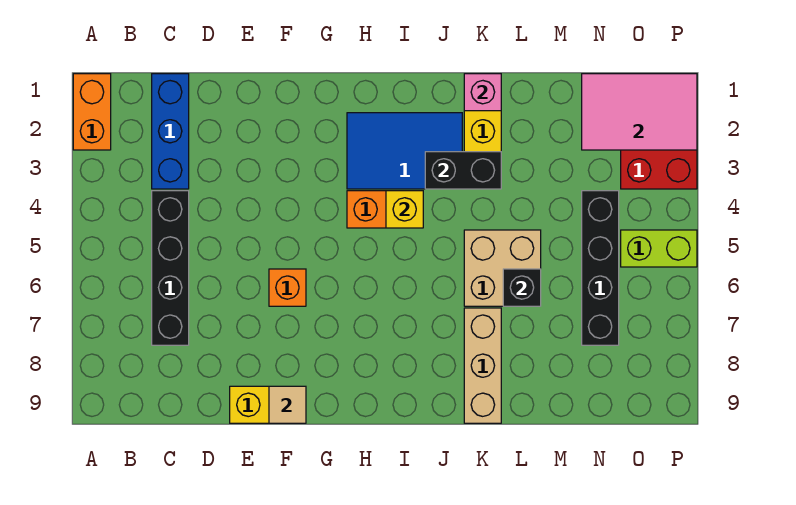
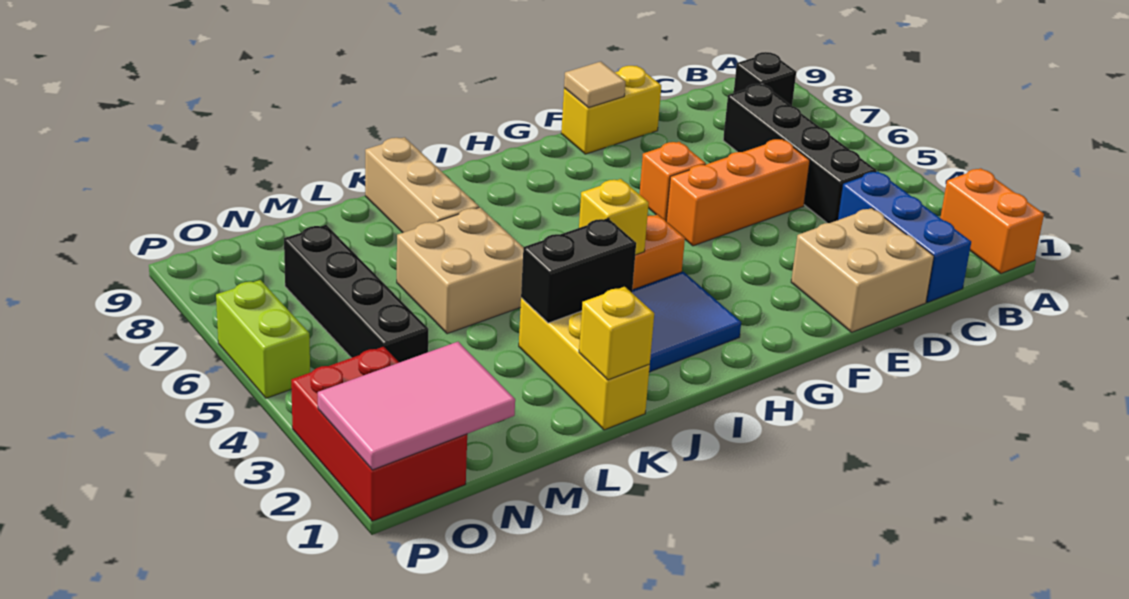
none -> tan 2x2 brick [791,208,934,332]
none -> orange 1x3 brick [666,139,810,246]
pink 1x1 brick [464,74,501,111] -> yellow 1x1 brick [579,287,654,380]
black 1x1 brick [503,269,541,306] -> black 1x1 brick moved to [734,52,796,106]
lime 1x2 brick [621,230,697,267] -> lime 1x2 brick turned to [216,280,310,398]

